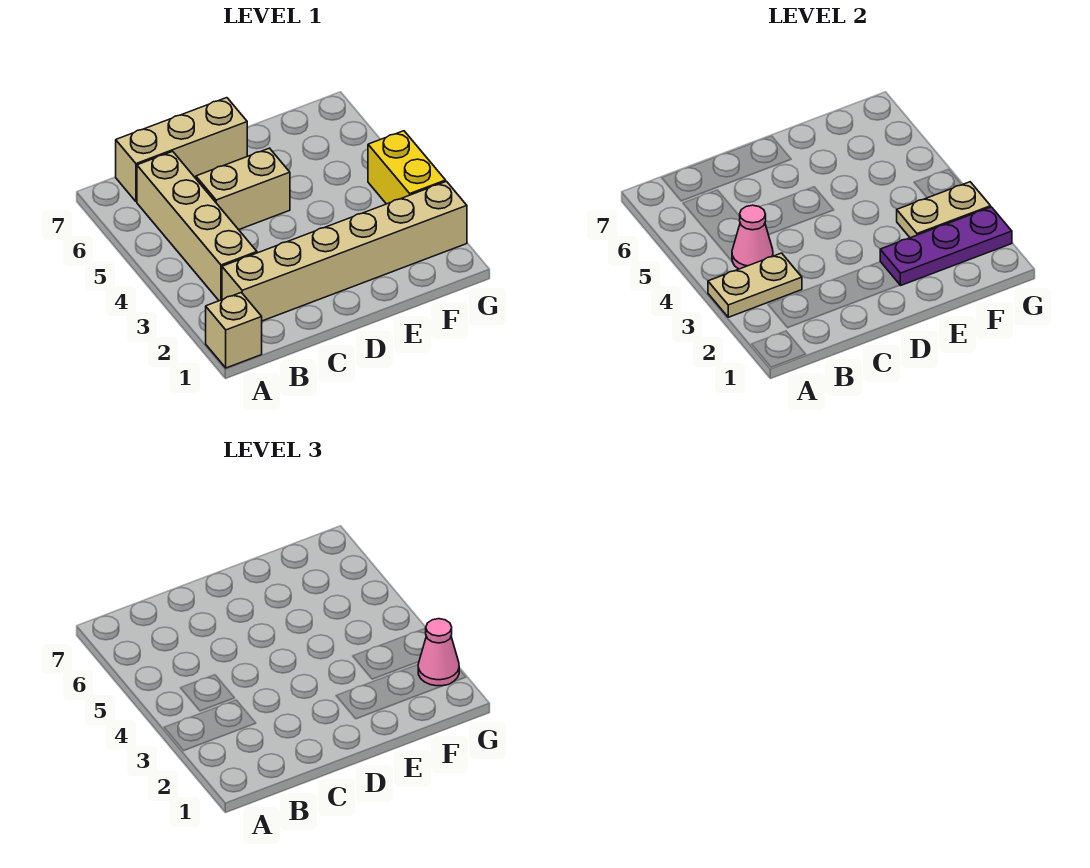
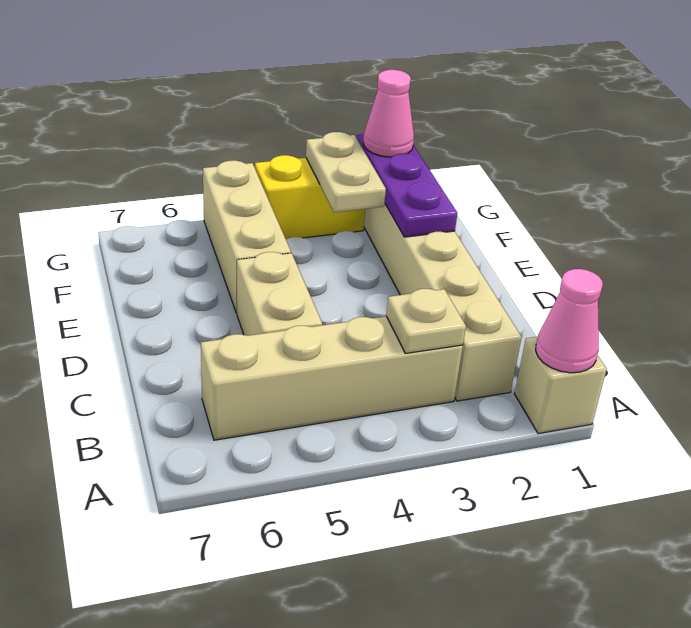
tan 1x2 plate [708,253,802,317] -> tan 1x1 plate [386,289,466,353]
pink 1x1 cone [732,205,773,269] -> pink 1x1 cone moved to [536,269,603,373]
tan 1x3 brick [116,98,247,202] -> tan 1x3 brick moved to [203,160,291,313]

